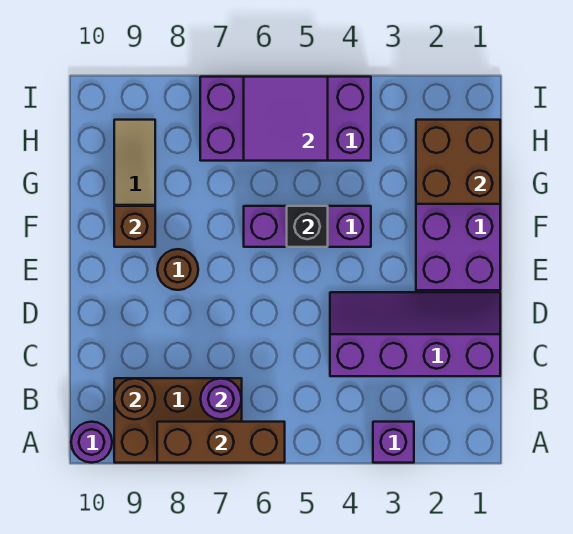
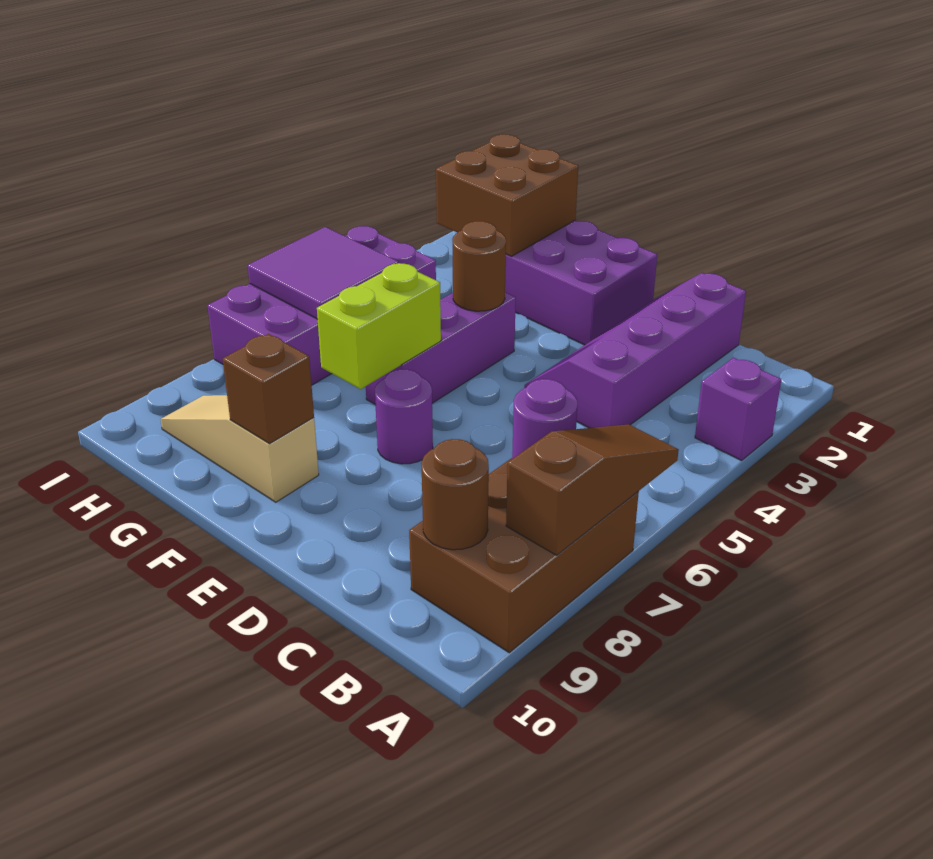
brown 1x3 brick [157,422,285,463] -> brown 1x3 slope [506,424,679,555]
purple 1x1 round brick [71,422,112,463] -> purple 1x1 round brick moved to [375,369,433,464]
brown 1x1 round brick [157,249,198,290] -> brown 1x1 round brick moved to [452,221,506,311]
black 1x1 brick [287,206,328,247] -> none
none -> lime 1x2 brick [317,263,441,389]

